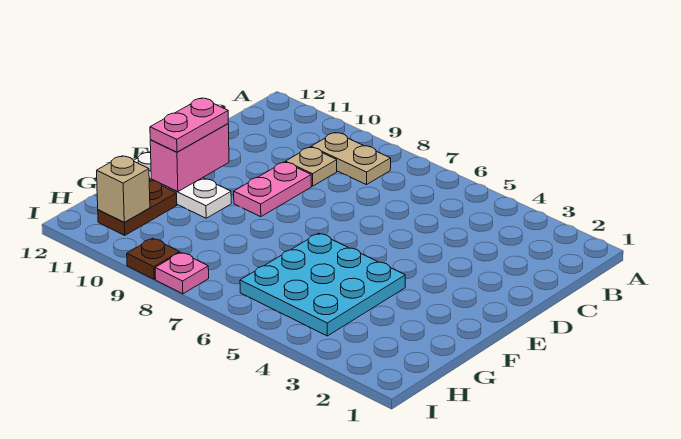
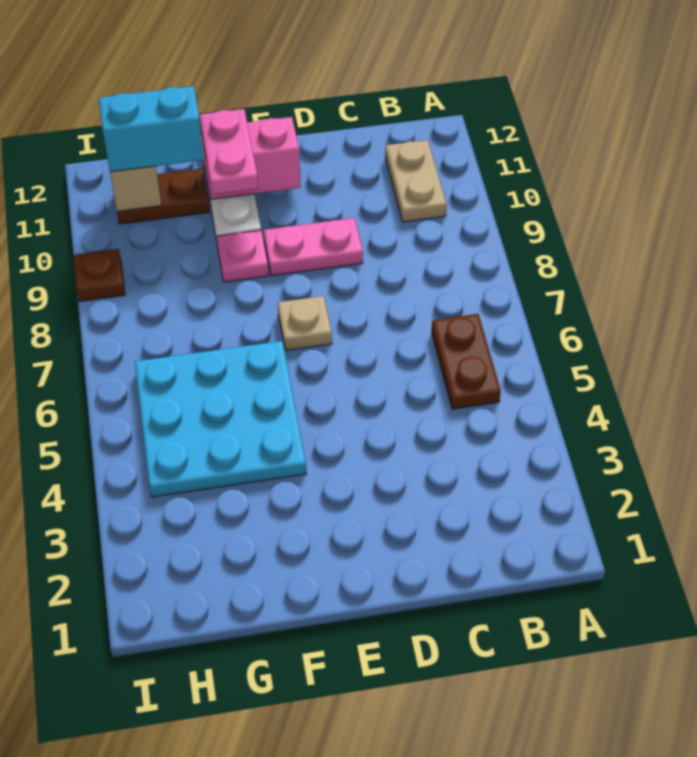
none -> brown 1x2 plate [432,314,501,409]
tan 1x2 plate [311,133,391,185] -> tan 1x2 plate moved to [385,140,447,222]
tan 1x1 plate [286,147,337,186] -> tan 1x1 plate moved to [278,296,332,350]
pink 1x2 plate [150,98,228,152] -> pink 1x2 plate turned to [200,109,258,195]
none -> cyan 1x2 brick [99,86,204,172]
pink 1x1 plate [155,253,209,294] -> pink 1x1 plate moved to [217,230,269,282]

